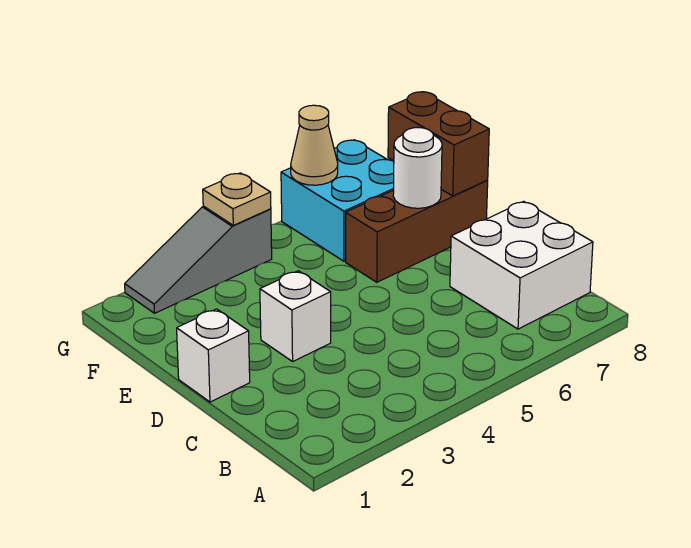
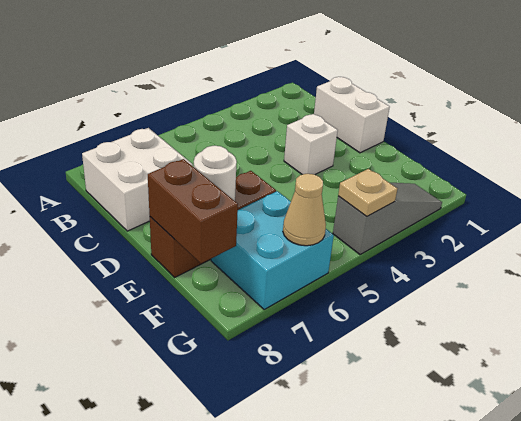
white 1x1 brick [177,309,250,402] -> white 1x2 brick [314,77,390,153]

